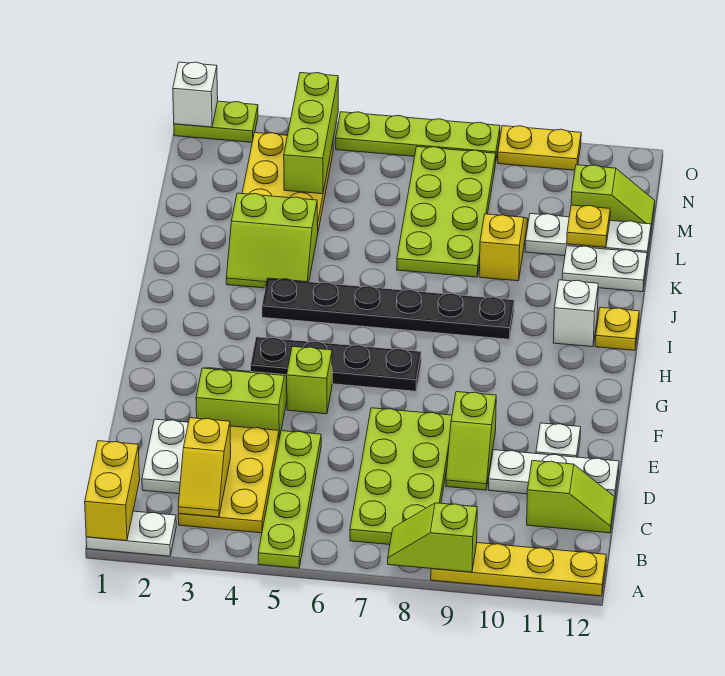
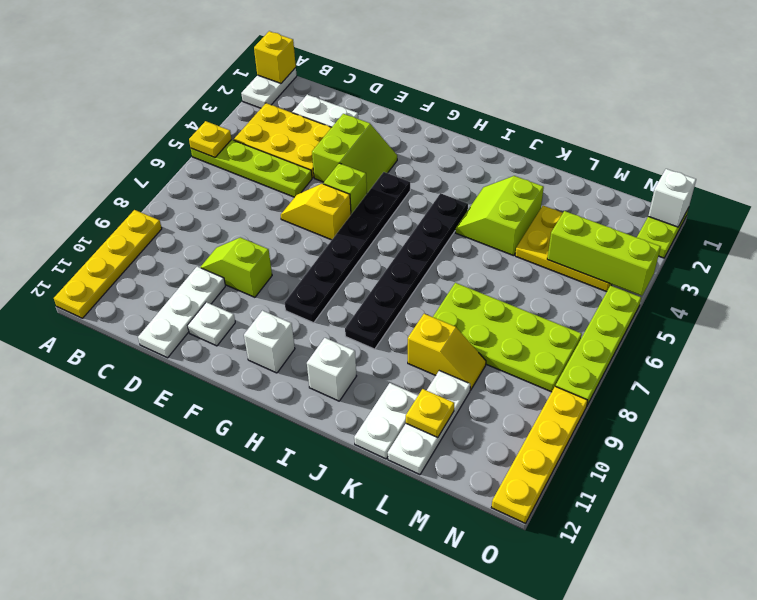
yellow 1x2 brick [85,441,140,541] -> yellow 1x1 brick [254,31,296,83]
lime 1x2 slope [388,503,477,572] -> none
yellow 1x2 slope [178,418,231,517] -> yellow 1x2 slope moved to [281,184,351,240]
lime 2x4 plate [350,408,452,545] -> none
lime 1x2 slope [527,460,615,533] -> none
black 1x4 plate [251,337,421,391] -> black 1x6 plate [285,172,410,323]
none -> white 1x1 brick [244,311,295,373]
yellow 1x1 plate [595,307,639,350] -> yellow 1x1 plate moved to [189,121,232,158]
lime 1x2 slope [571,165,655,229] -> none
yellow 1x2 plate [498,126,581,170] -> yellow 1x4 plate [491,386,588,523]

